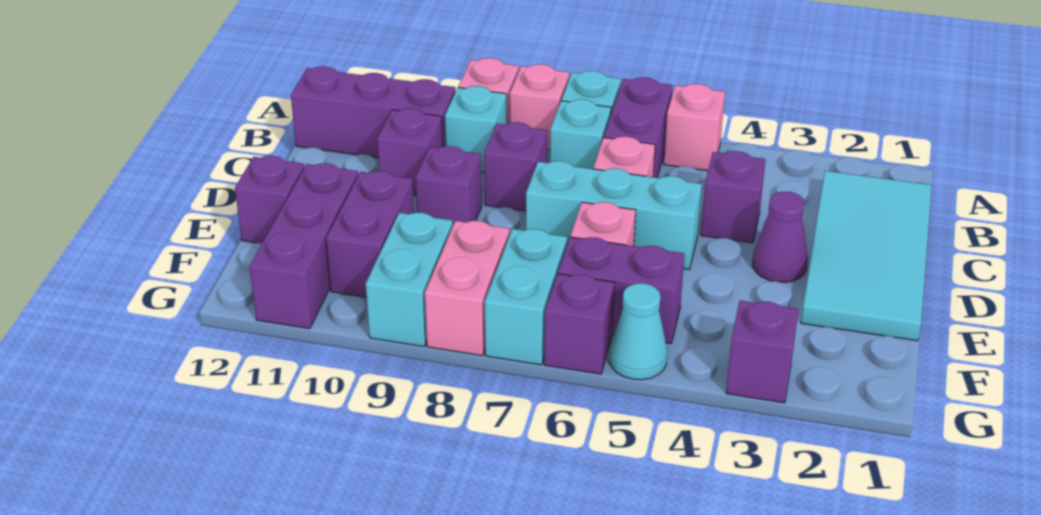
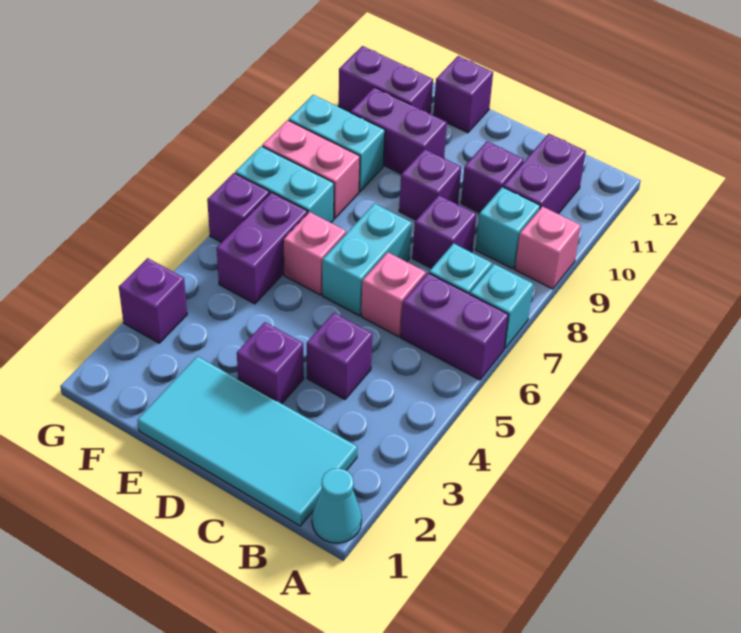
pink 1x1 brick [664,84,725,171] -> none
pink 1x1 brick [510,64,569,150] -> none
purple 1x3 brick [291,66,455,158] -> purple 1x2 brick [503,134,586,214]
purple 1x1 cone [753,192,808,282] -> purple 1x1 brick [237,322,304,404]
cyan 1x3 brick [526,161,702,269] -> cyan 1x2 brick [322,204,412,316]
purple 1x3 brick [250,163,358,329] -> purple 1x2 brick [339,46,433,114]
cyan 1x1 cone [609,283,667,380] -> cyan 1x1 cone moved to [312,468,362,543]

